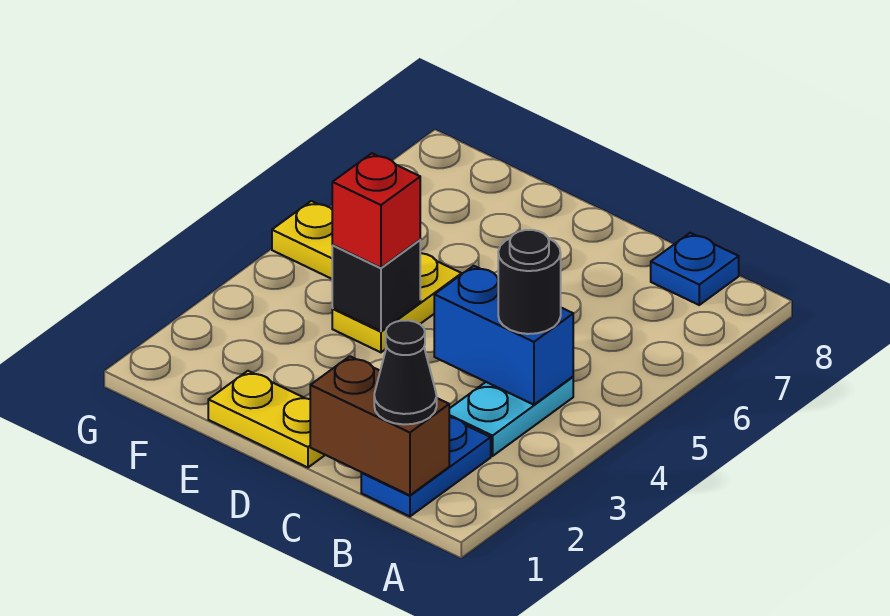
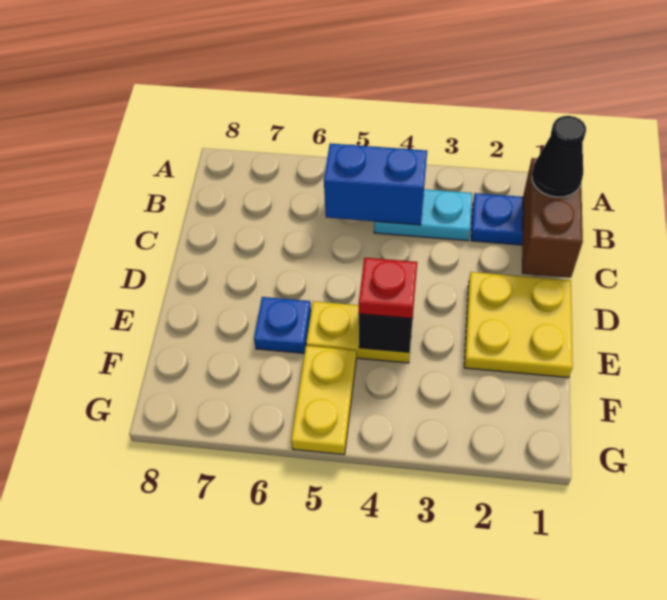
blue 1x2 brick [434,266,573,405] -> blue 1x2 brick turned to [324,143,427,225]
black 1x1 round brick [498,230,561,334] -> none
blue 1x1 plate [651,233,739,305] -> blue 1x1 plate moved to [254,297,311,353]
yellow 1x2 plate [208,371,325,467] -> yellow 2x2 plate [464,272,573,378]
red 1x1 brick [332,153,420,268] -> red 1x1 plate [359,258,417,319]

